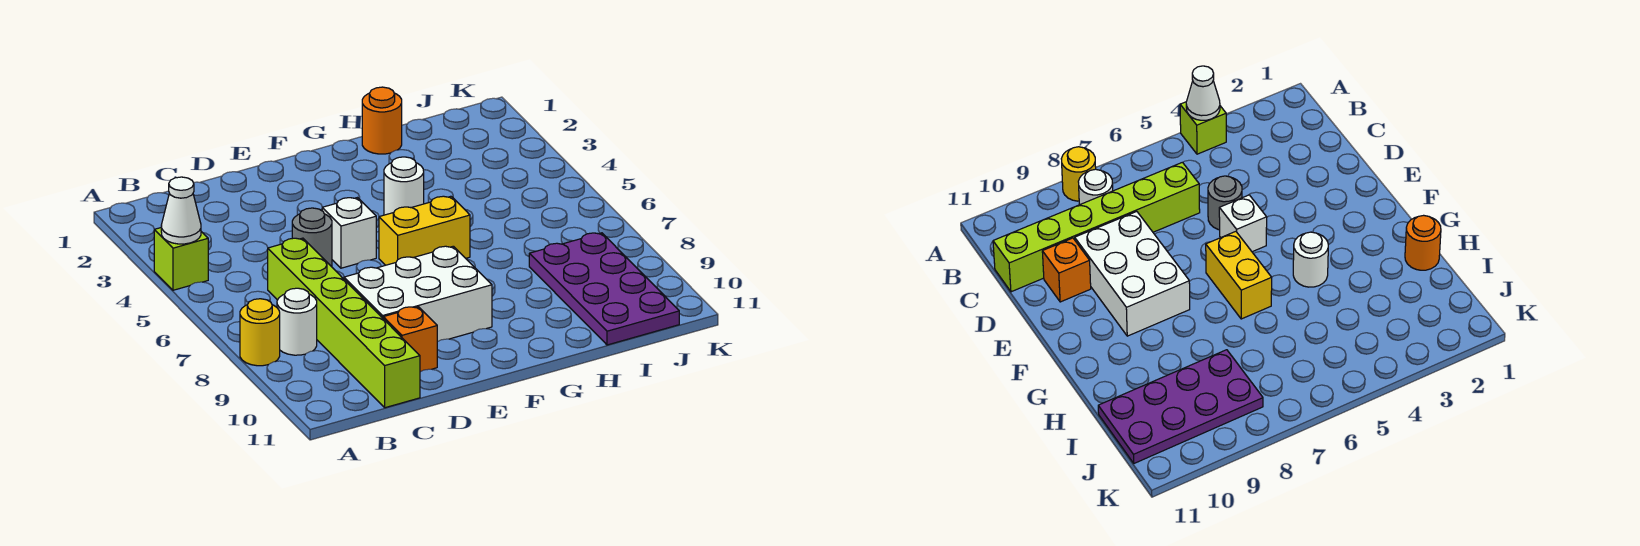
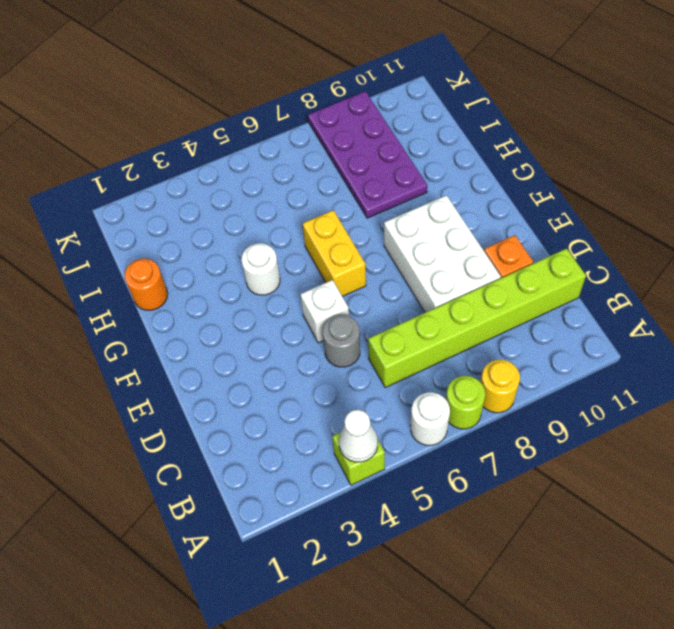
none -> lime 1x1 round brick [446,376,485,429]
white 1x1 round brick [277,288,317,355] -> white 1x1 round brick moved to [410,392,450,445]
purple 2x4 plate [529,233,679,345] -> purple 2x4 plate turned to [308,91,427,218]

